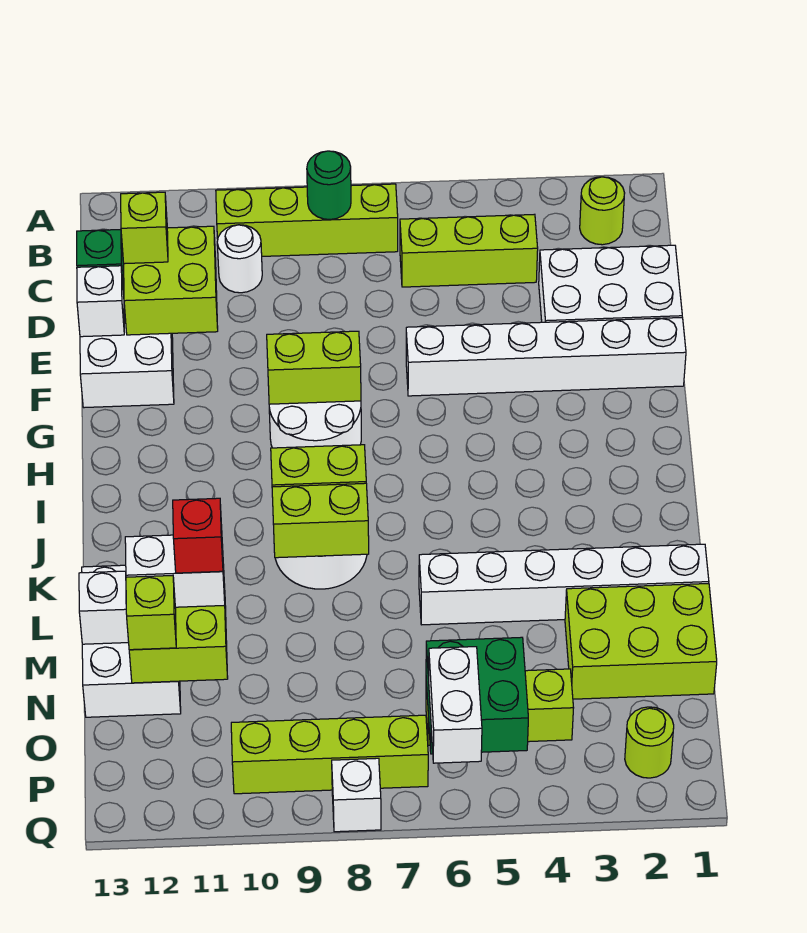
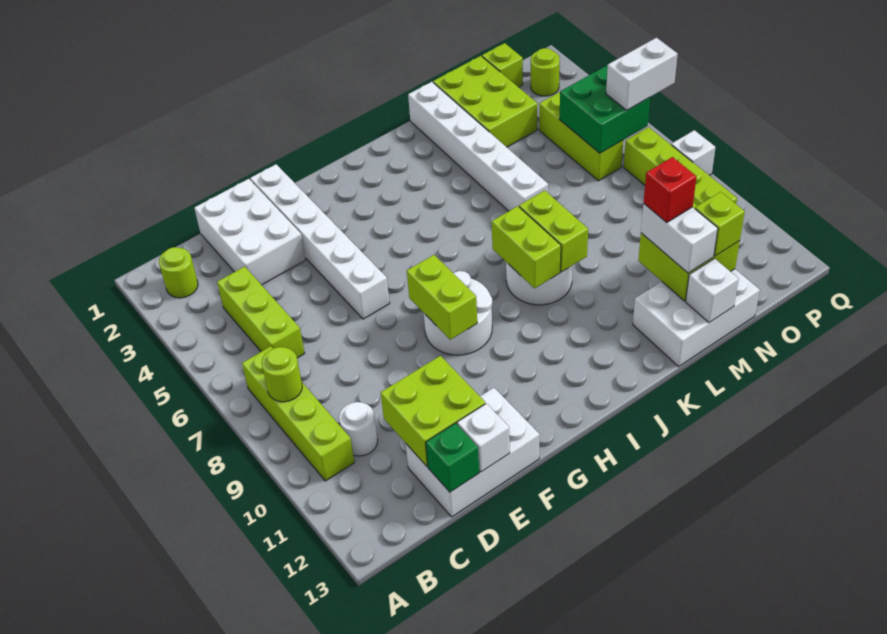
green 1x1 round brick [307,151,351,219] -> lime 1x1 round brick [262,347,302,402]
lime 1x1 brick [121,192,168,264] -> lime 1x1 brick moved to [482,43,523,87]

